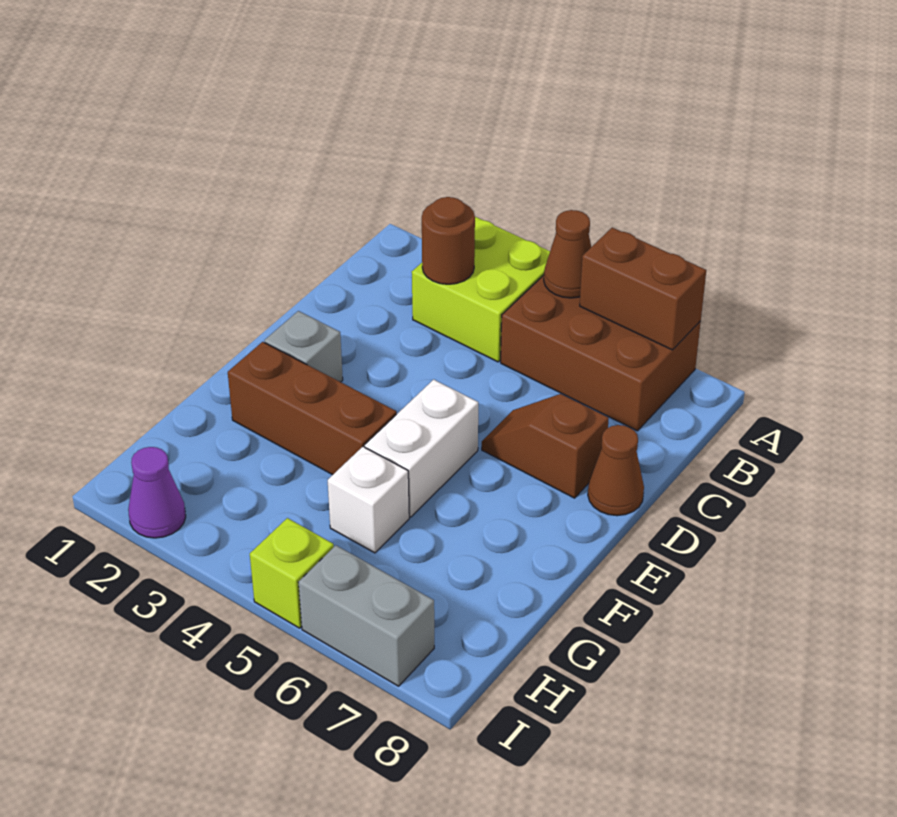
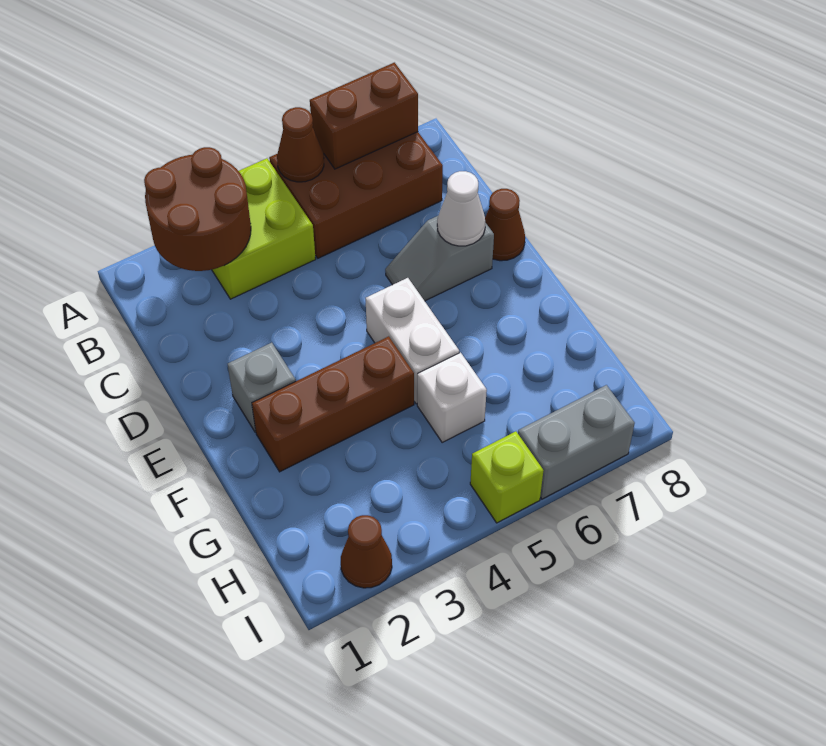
brown 1x1 round brick [422,197,475,284] -> brown 2x2 round brick [144,147,251,271]
brown 1x2 slope [482,394,609,498] -> grey 1x2 slope [385,216,494,301]
none -> white 1x1 cone [437,171,485,246]
purple 1x1 cone [128,447,186,538] -> brown 1x1 cone [341,515,392,588]

